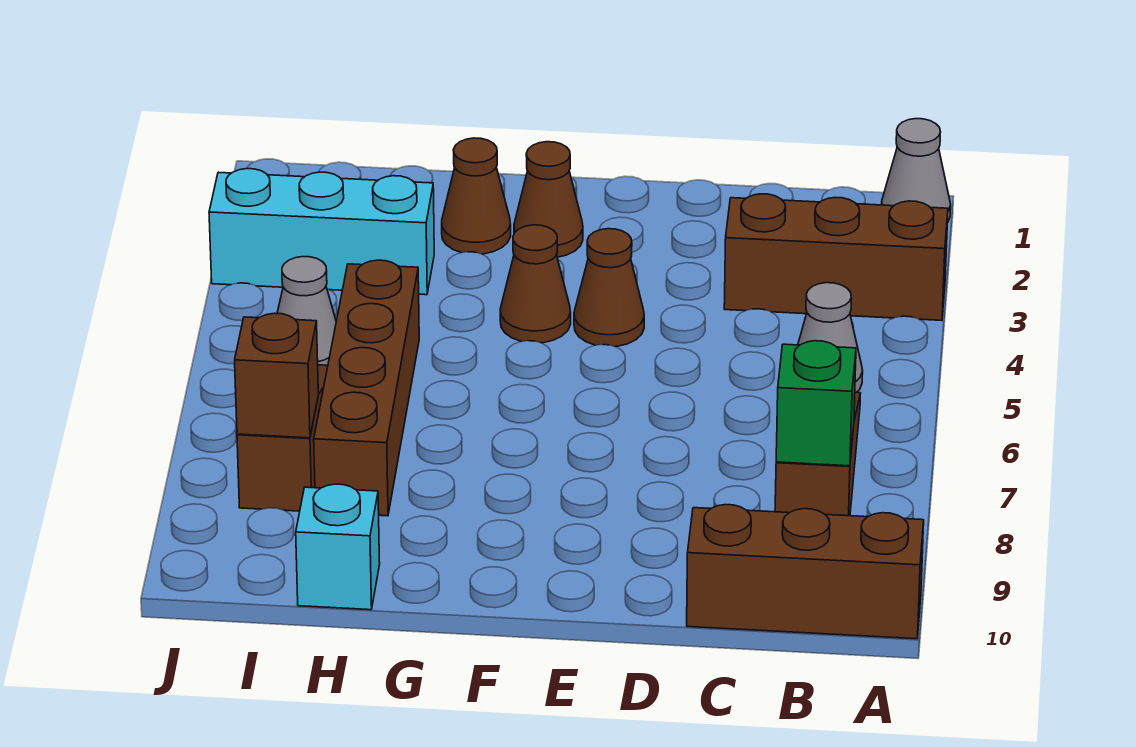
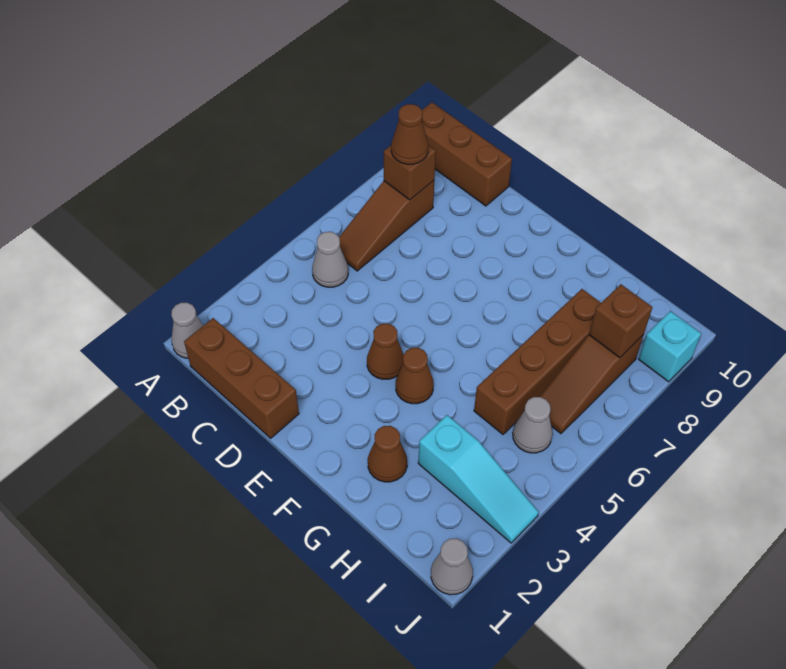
brown 1x3 brick [724,194,948,320] -> brown 1x3 brick moved to [184,318,299,438]
green 1x1 brick [776,341,856,466] -> brown 1x1 brick [384,145,436,200]
brown 1x1 cone [514,142,583,257] -> brown 1x1 cone moved to [391,104,428,164]
cyan 1x3 brick [209,169,434,295] -> cyan 1x3 slope [418,415,539,543]
cyan 1x1 brick [296,484,380,610] -> cyan 1x1 brick moved to [639,311,701,382]
none -> grey 1x1 cone [431,538,473,595]

